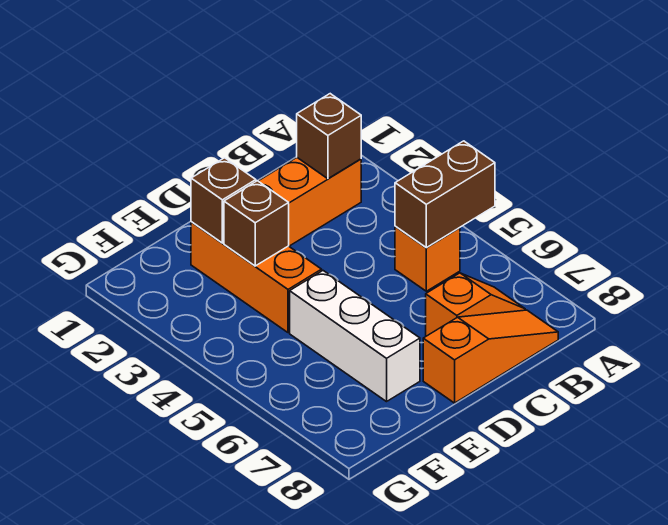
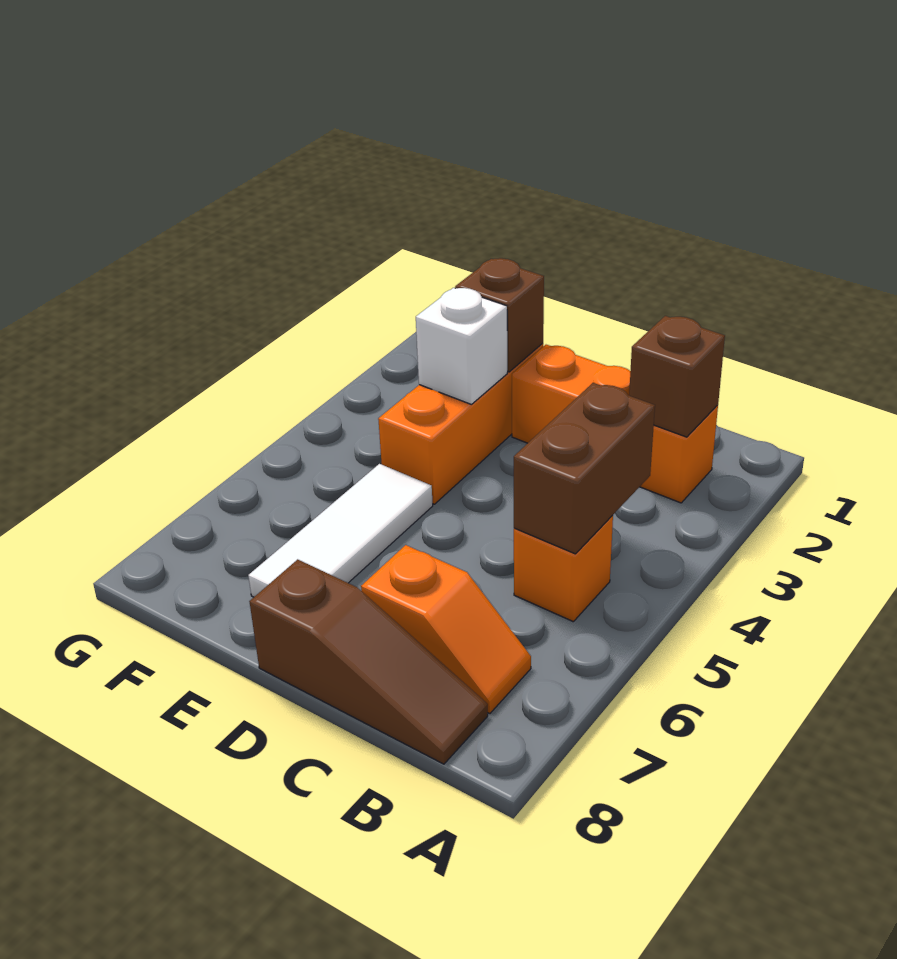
brown 1x2 brick [395,141,495,248] -> brown 1x2 brick turned to [514,383,655,554]
orange 1x3 slope [423,310,558,403] -> brown 1x3 slope [249,559,488,764]
brown 1x1 brick [224,181,289,266] -> white 1x1 brick [416,288,507,404]
white 1x3 brick [290,271,420,402] -> white 1x3 tile [248,464,433,597]

